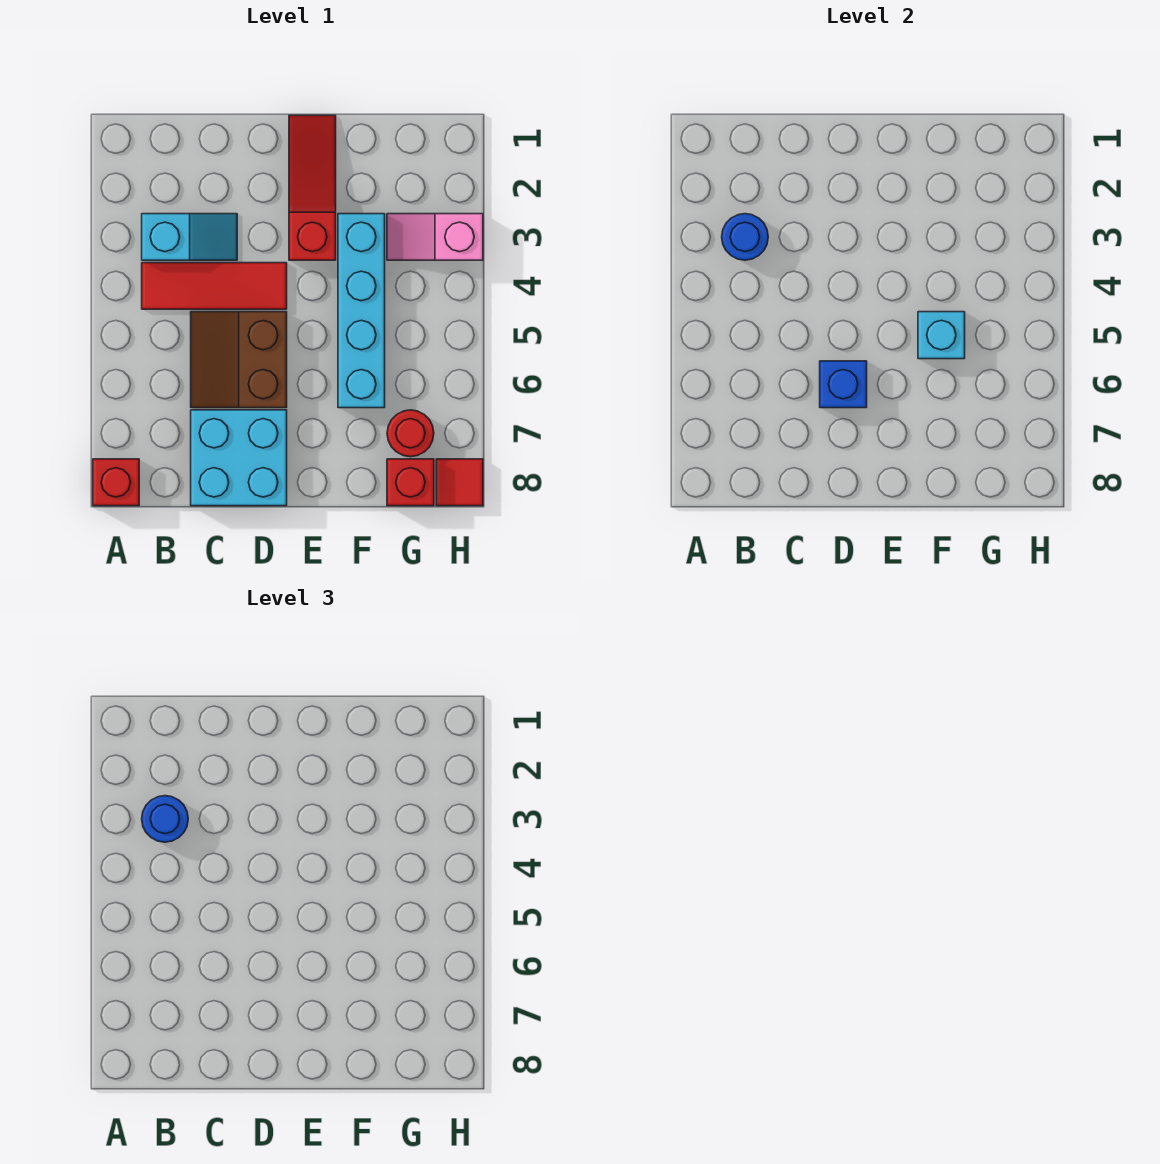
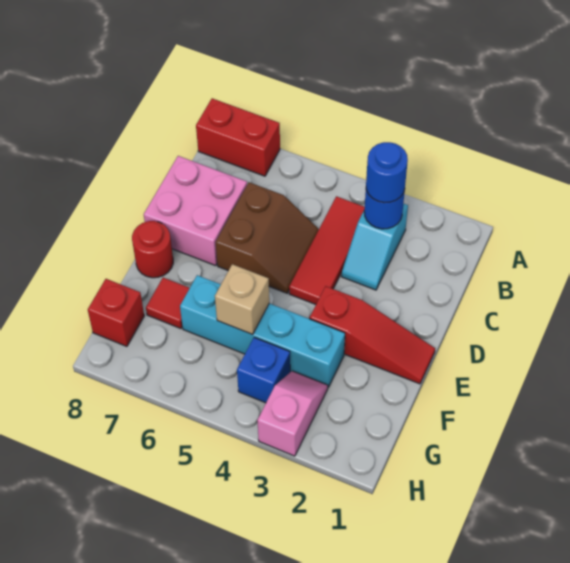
red 1x1 brick [93,459,139,506] -> red 1x2 brick [196,98,280,176]
brown 2x2 slope [191,312,287,408] -> brown 2x2 slope turned to [215,182,319,293]
cyan 2x2 brick [191,410,287,506] -> pink 2x2 brick [144,156,247,266]
blue 1x1 brick [820,361,867,408] -> blue 1x1 brick moved to [237,337,290,403]
cyan 1x1 brick [918,312,965,359] -> tan 1x1 brick [215,264,269,334]
red 1x1 round brick [387,410,434,457] -> red 1x1 round brick moved to [132,221,173,278]
red 1x1 tile [436,459,483,506] -> red 1x1 tile moved to [146,278,190,329]

